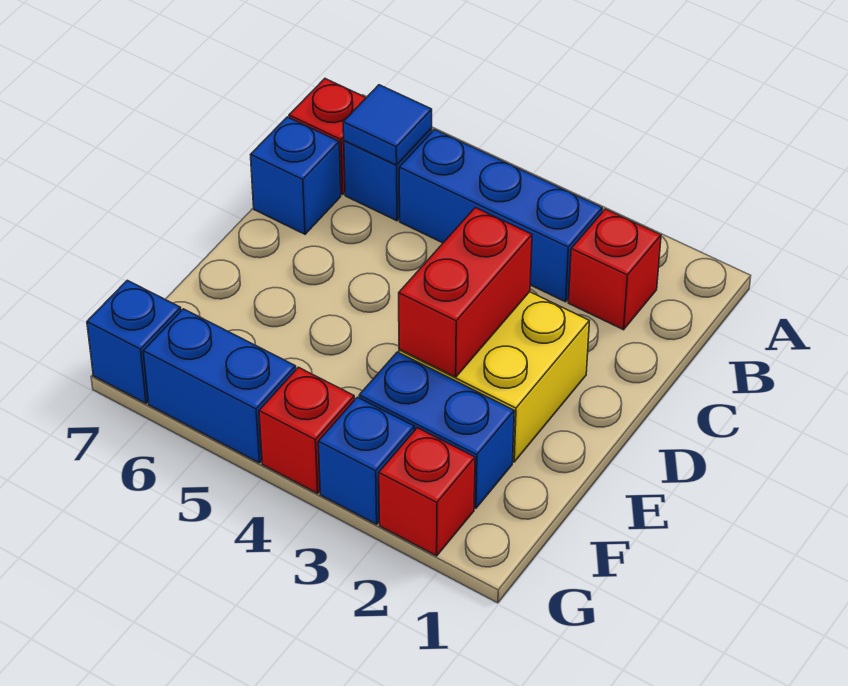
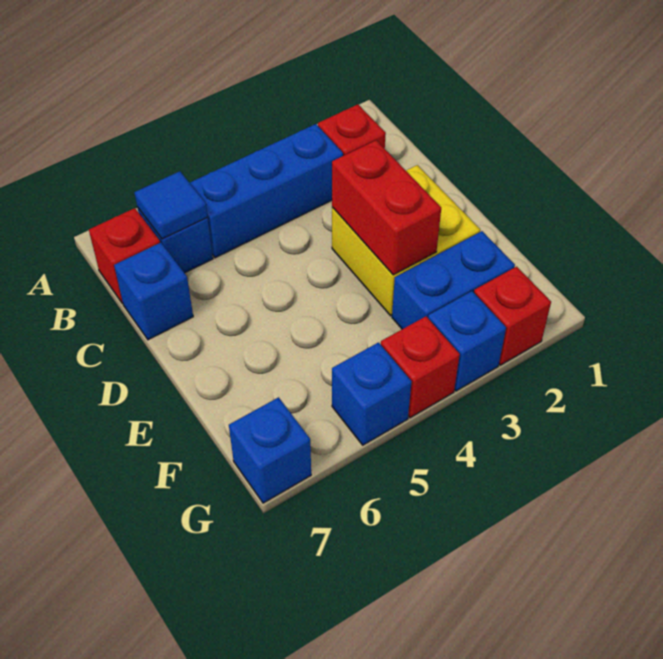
blue 1x2 brick [143,309,296,463] -> blue 1x1 brick [332,343,412,445]

